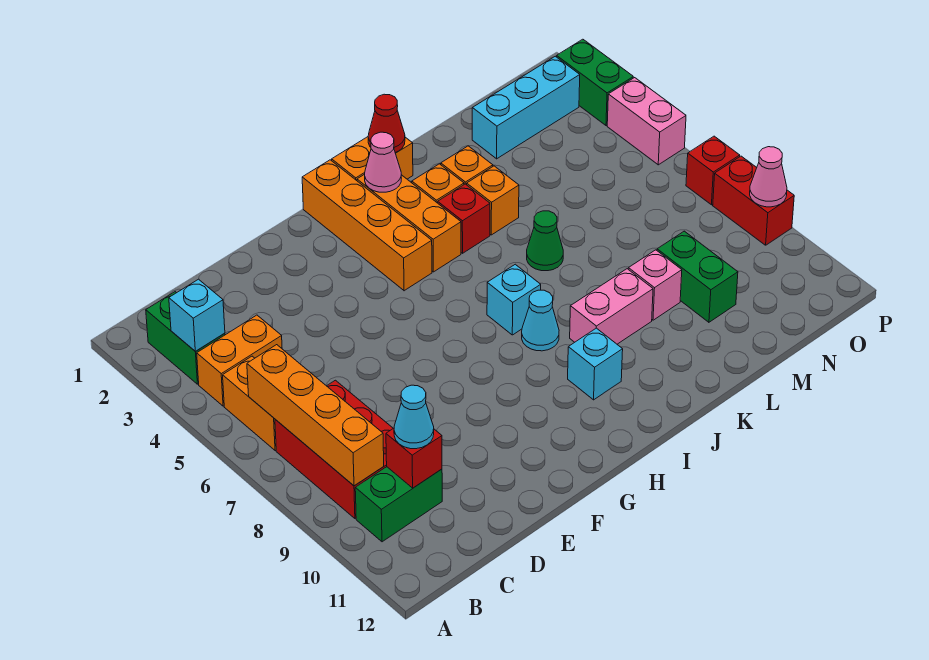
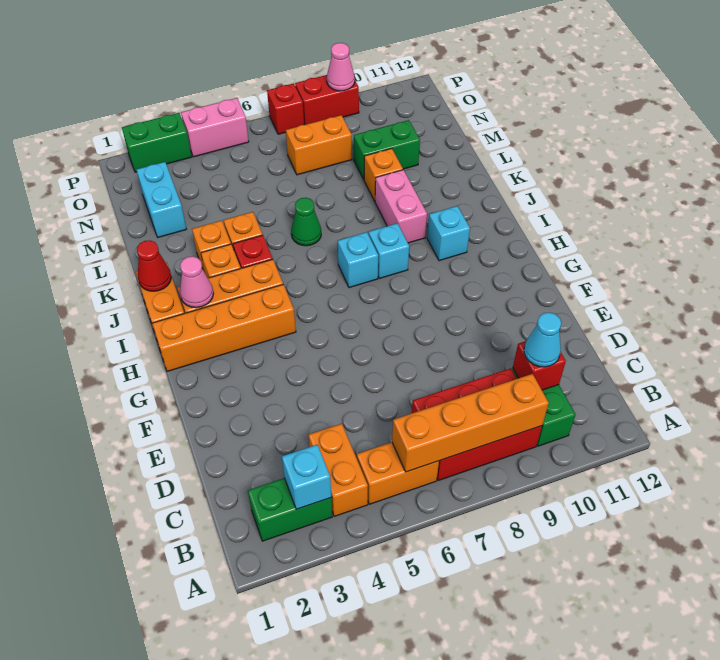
cyan 1x1 cone [522,290,559,351] -> cyan 1x1 brick [369,223,409,278]
pink 1x1 brick [628,250,682,320] -> orange 1x1 brick [364,148,403,201]
cyan 1x3 brick [472,56,580,159] -> cyan 1x2 brick [137,162,186,237]
none -> orange 1x2 brick [286,115,352,175]

